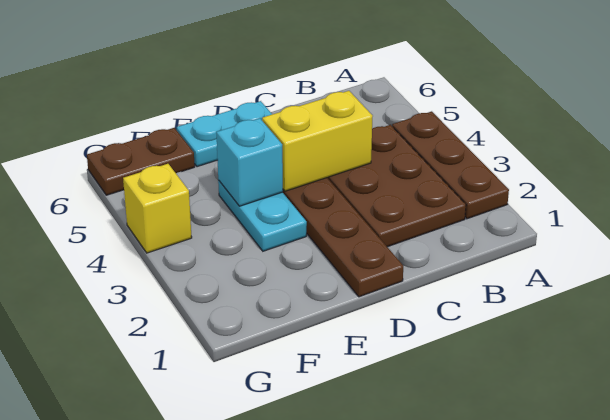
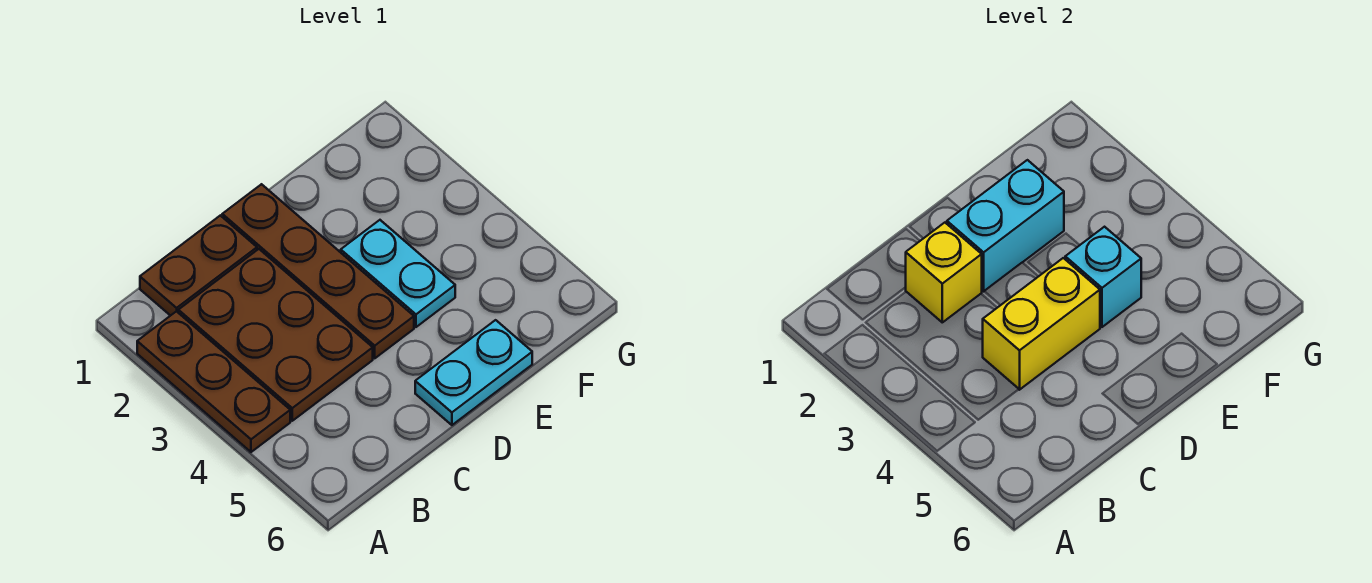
none -> cyan 1x2 brick [947,160,1064,291]
brown 1x2 plate [87,128,195,195] -> brown 1x2 plate moved to [140,215,257,316]
yellow 1x1 brick [123,164,192,253] -> yellow 1x1 brick moved to [906,223,982,322]

